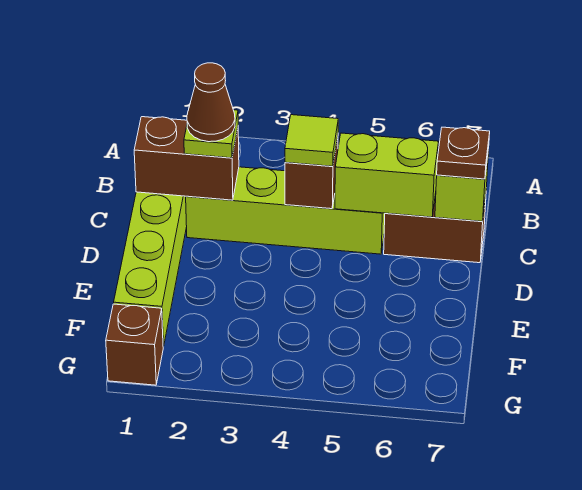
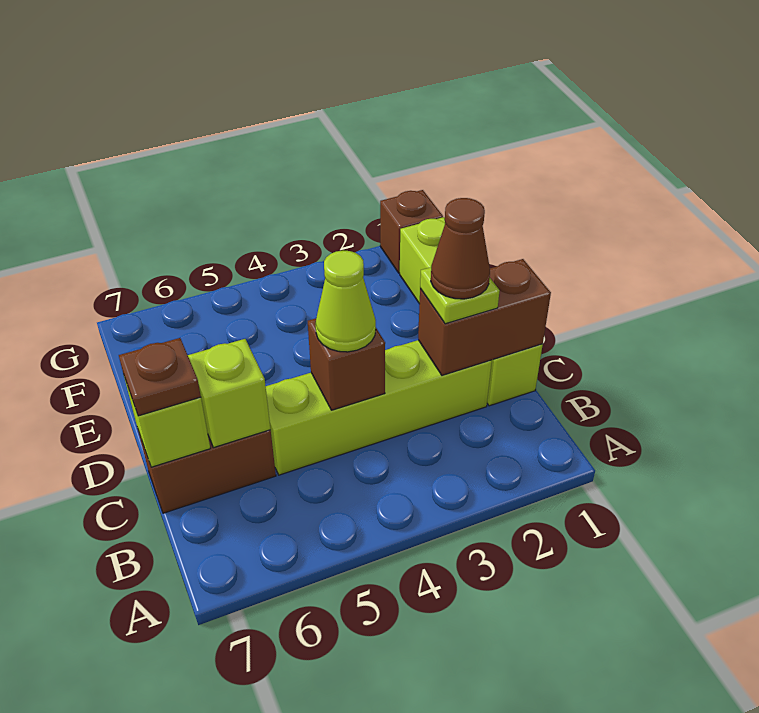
lime 1x1 tile [285,115,338,166] -> lime 1x1 cone [315,250,376,352]
lime 1x2 brick [335,133,438,217] -> lime 1x1 brick [188,339,271,448]

